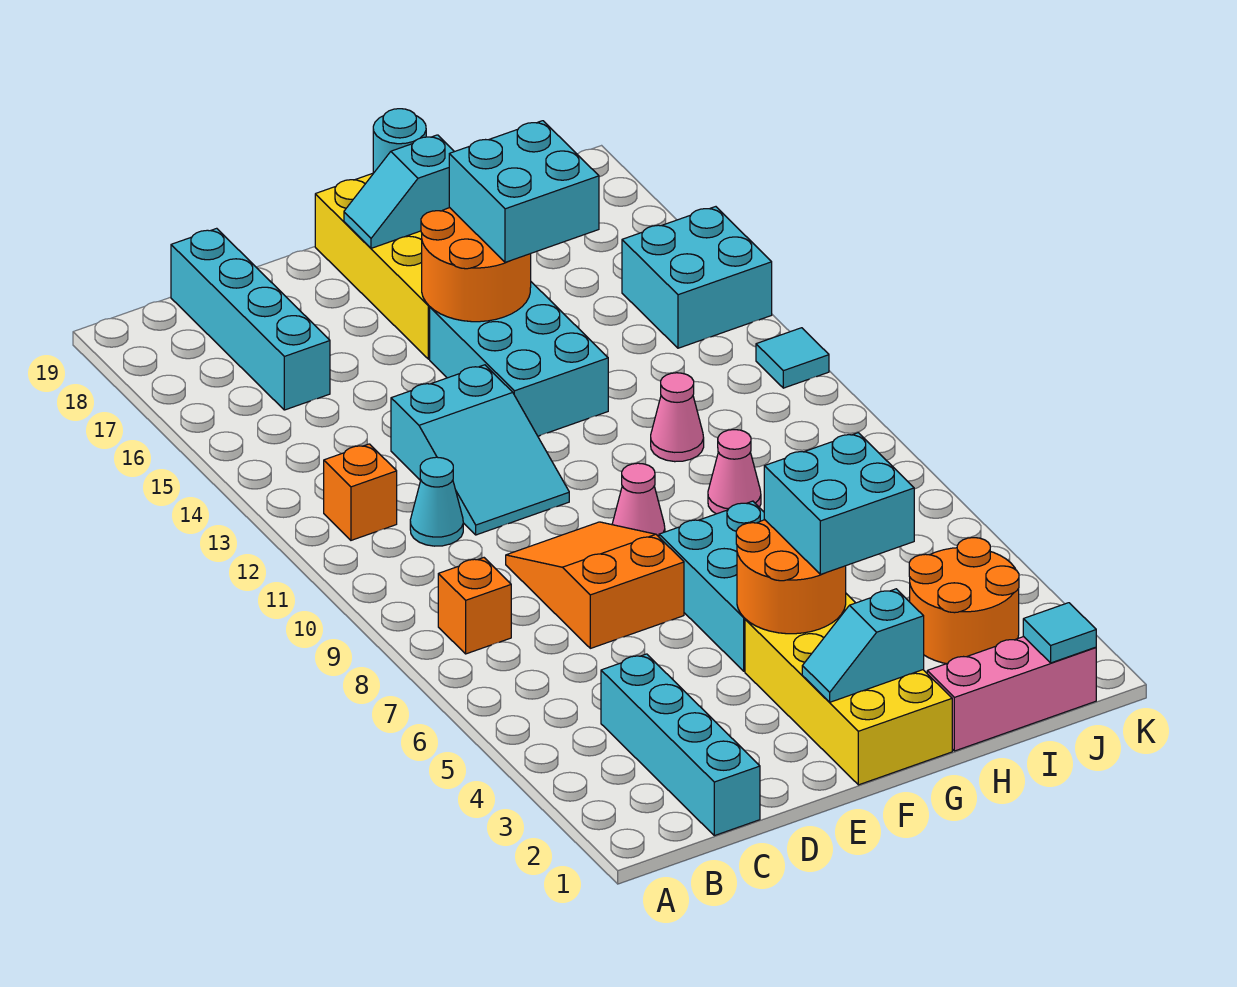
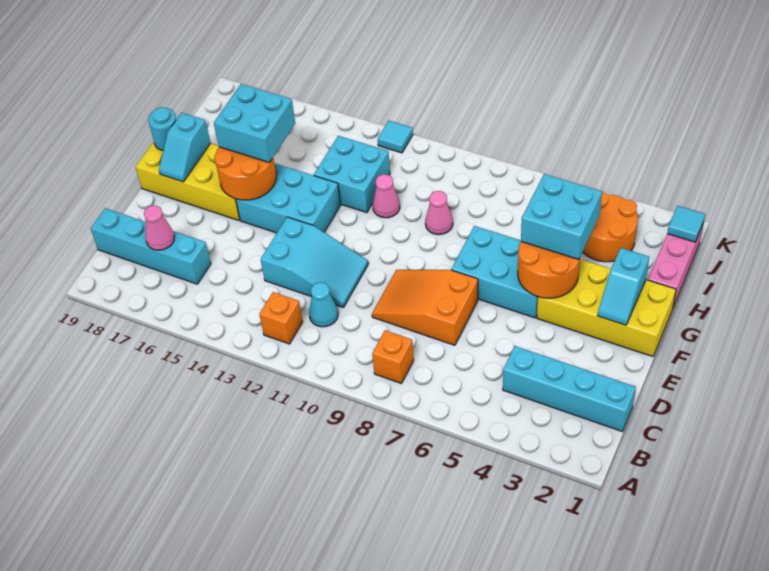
pink 1x1 cone [612,463,665,537] -> pink 1x1 cone moved to [144,206,174,250]
cyan 2x2 brick [622,207,772,348] -> cyan 2x2 brick moved to [314,136,390,213]

